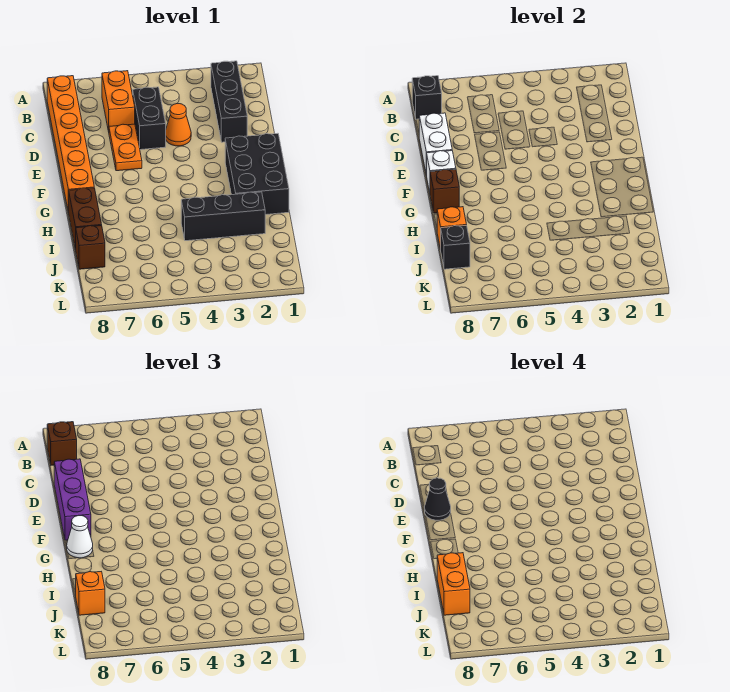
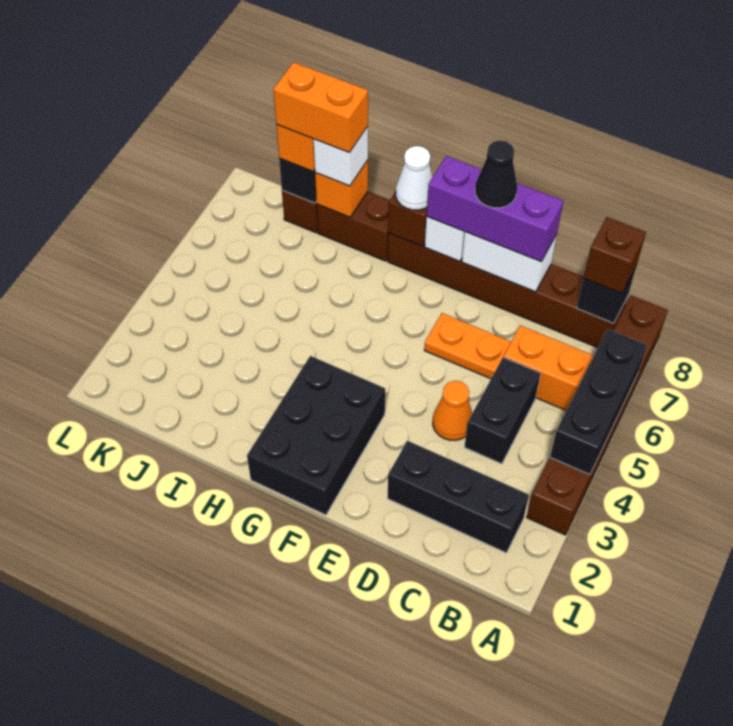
none -> brown 1x6 brick [527,295,668,535]
orange 1x6 brick [47,76,94,213] -> brown 1x6 brick [388,233,628,348]
black 1x2 brick [133,87,166,150] -> black 1x2 brick turned to [465,357,541,464]
black 2x3 brick [225,133,289,215] -> black 2x3 brick turned to [247,356,385,515]
black 1x3 brick [181,192,265,241] -> black 1x3 brick moved to [550,329,647,475]
none -> white 1x1 brick [313,126,368,186]

